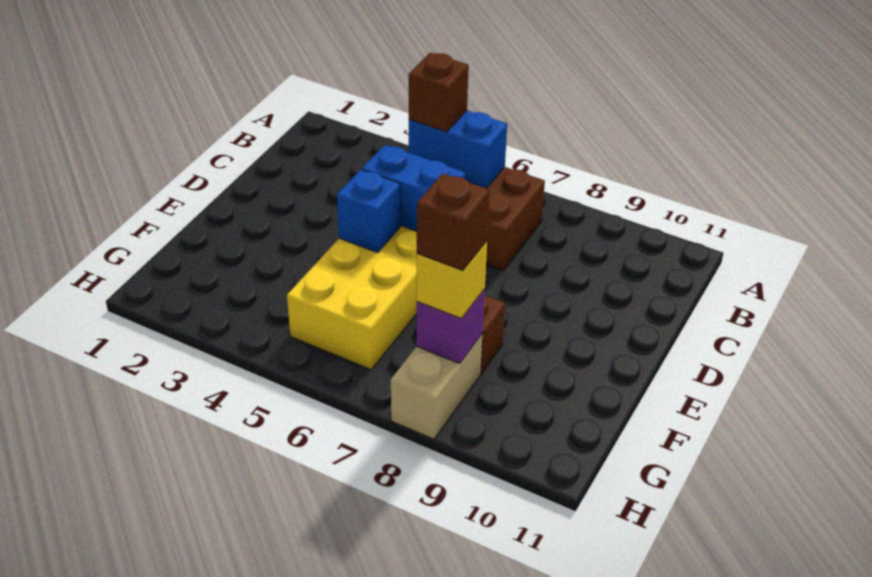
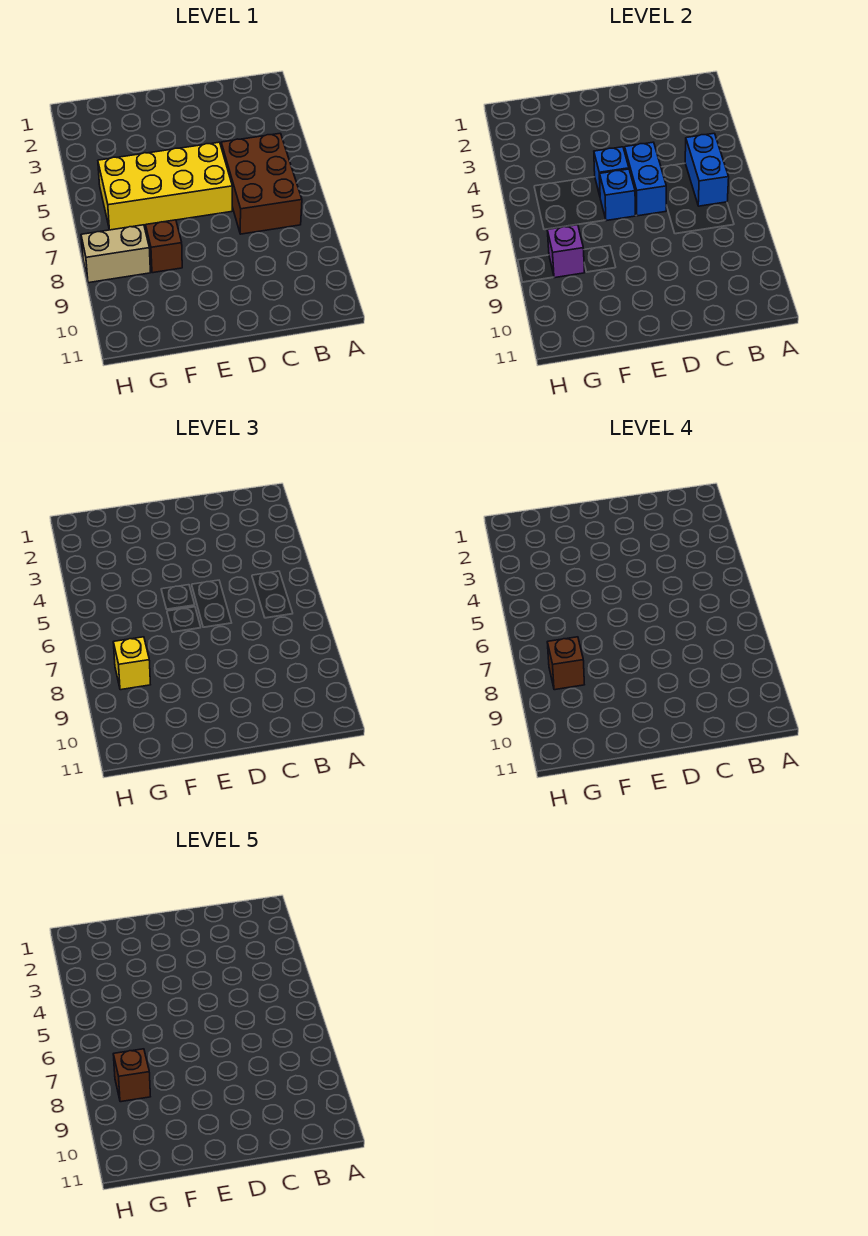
brown 1x1 brick [409,53,469,132] -> brown 1x1 brick moved to [113,1049,150,1102]
none -> blue 1x1 brick [600,169,635,221]

